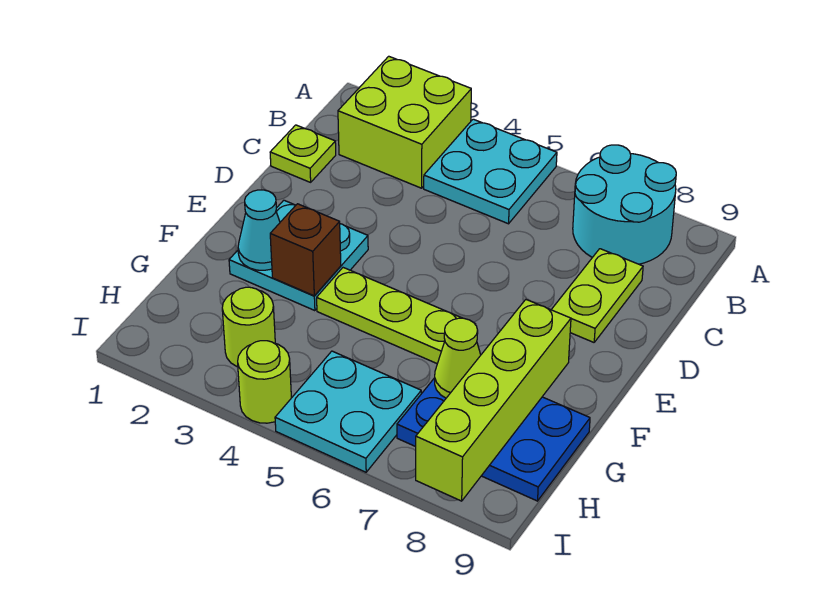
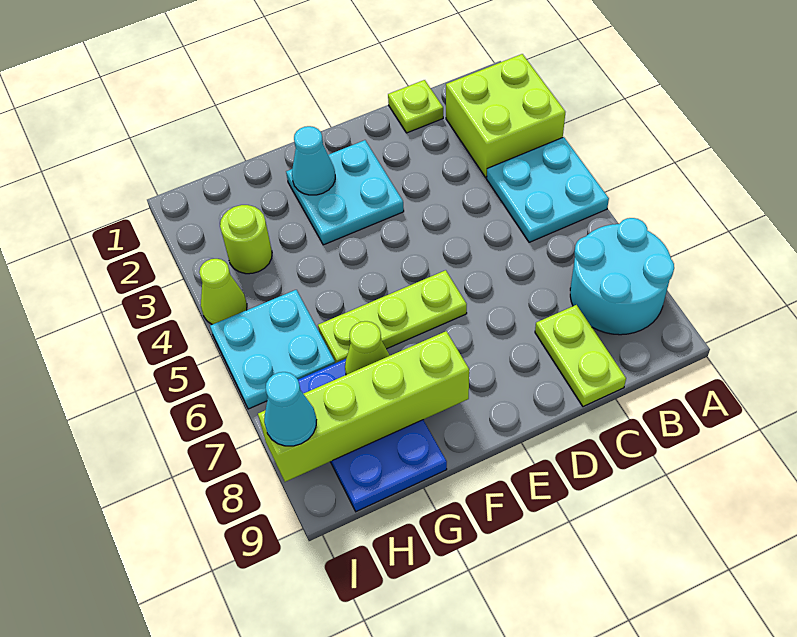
lime 1x2 plate [551,249,643,342] -> lime 1x2 plate turned to [535,305,626,407]
brown 1x1 brick [270,204,341,296] -> none
lime 1x3 plate [317,268,476,364] -> lime 1x3 plate turned to [318,270,467,363]
lime 1x1 round brick [238,341,291,423] -> lime 1x1 cone [199,259,247,325]
none -> cyan 1x1 cone [264,372,316,446]

